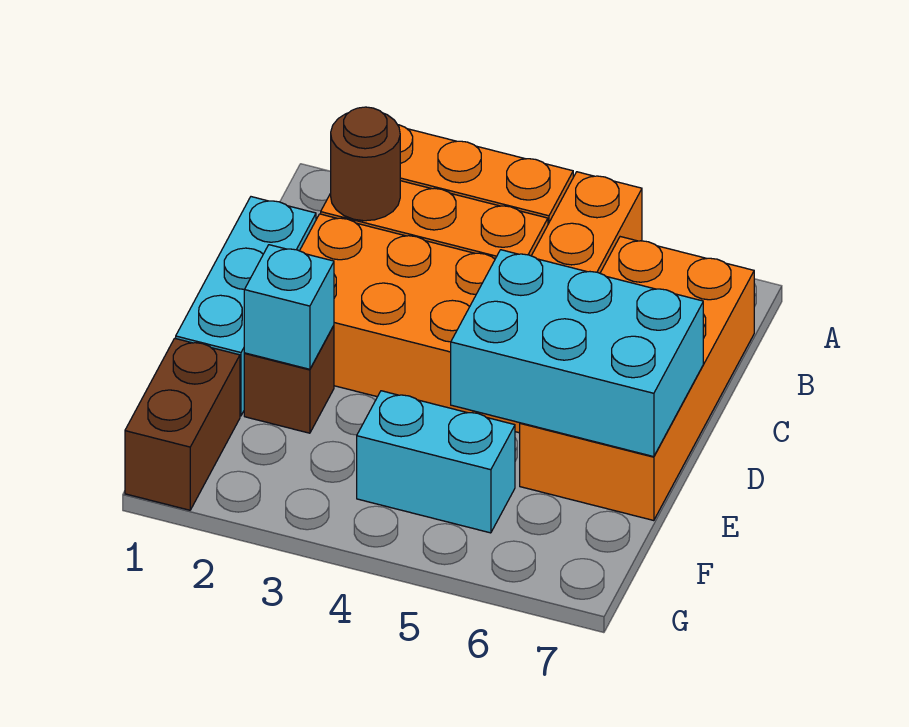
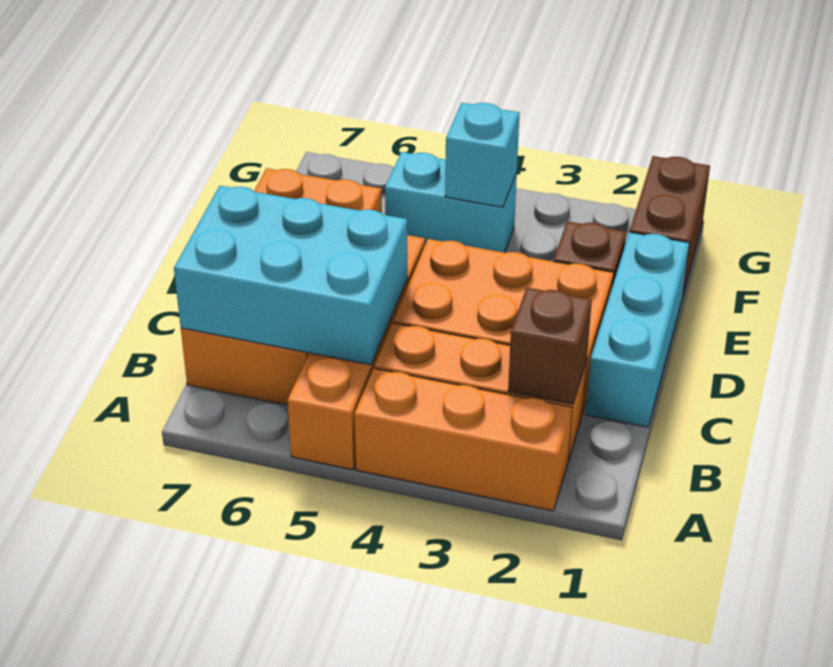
brown 1x1 round brick [331,107,400,221] -> brown 1x1 brick [508,288,592,404]
cyan 2x3 brick [451,250,703,457] -> cyan 2x3 brick moved to [174,186,408,365]
cyan 1x1 brick [244,245,334,369] -> cyan 1x1 brick moved to [445,103,519,207]

